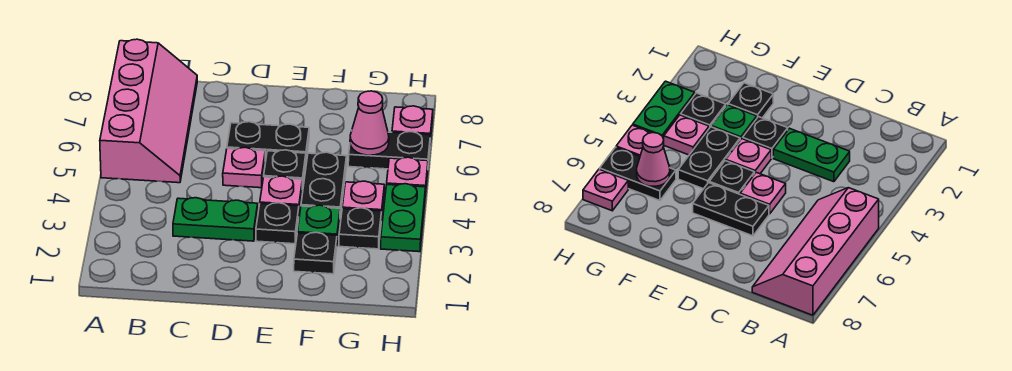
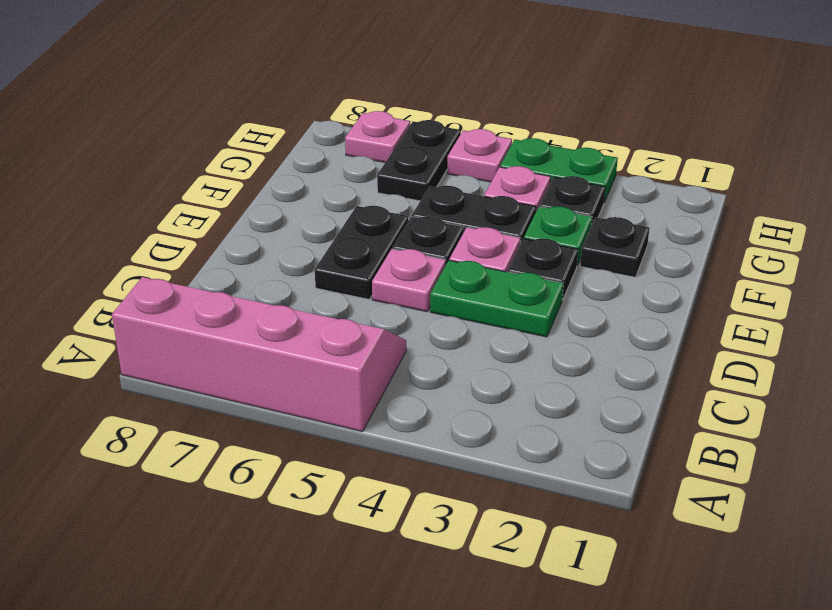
green 1x2 plate [173,198,258,241] -> green 1x2 plate turned to [430,260,563,337]
pink 1x1 cone [350,91,389,155] -> none

